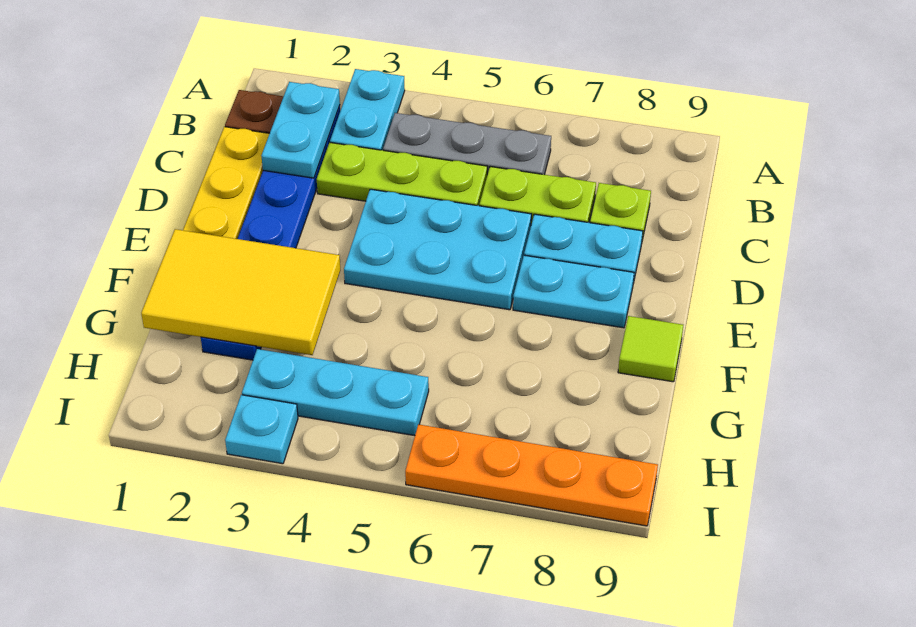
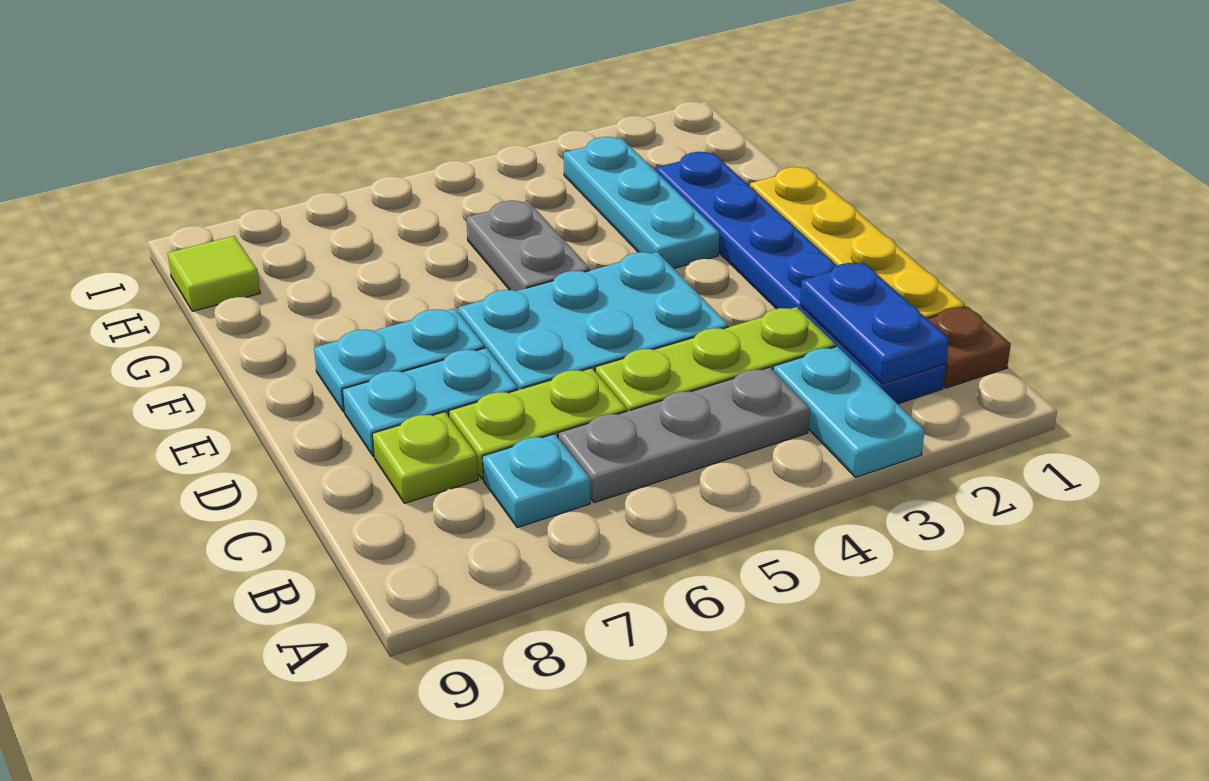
cyan 1x2 plate [261,82,340,178] -> blue 1x2 plate [800,262,949,384]
yellow 2x3 tile [141,229,340,355] -> none
none -> grey 1x2 plate [467,201,590,291]
lime 1x1 tile [618,316,683,382] -> lime 1x1 tile moved to [168,236,260,311]
cyan 1x3 plate [242,349,429,436] -> cyan 1x3 plate turned to [564,137,719,268]
cyan 1x1 plate [225,395,298,464] -> cyan 1x1 plate moved to [482,434,590,528]
orange 1x4 plate [405,424,658,526] -> none

